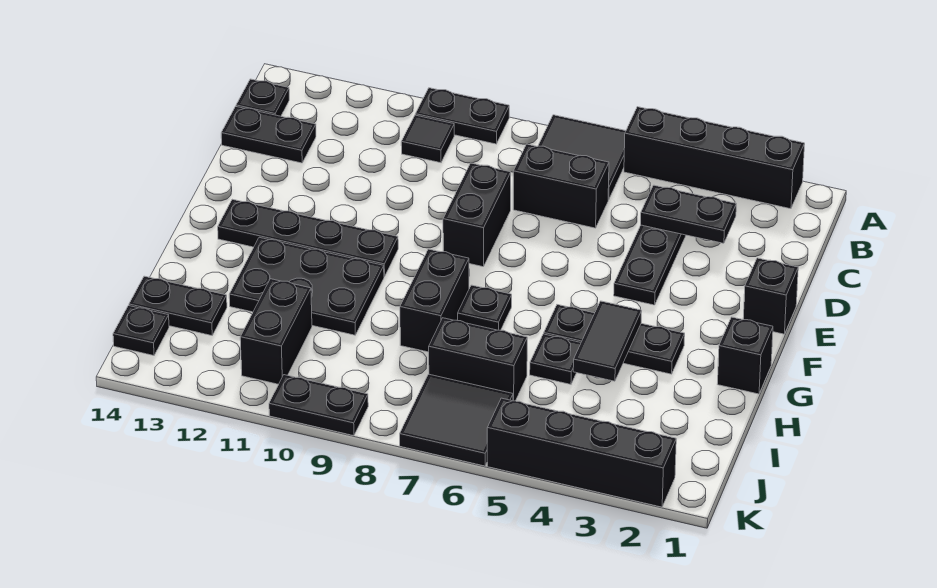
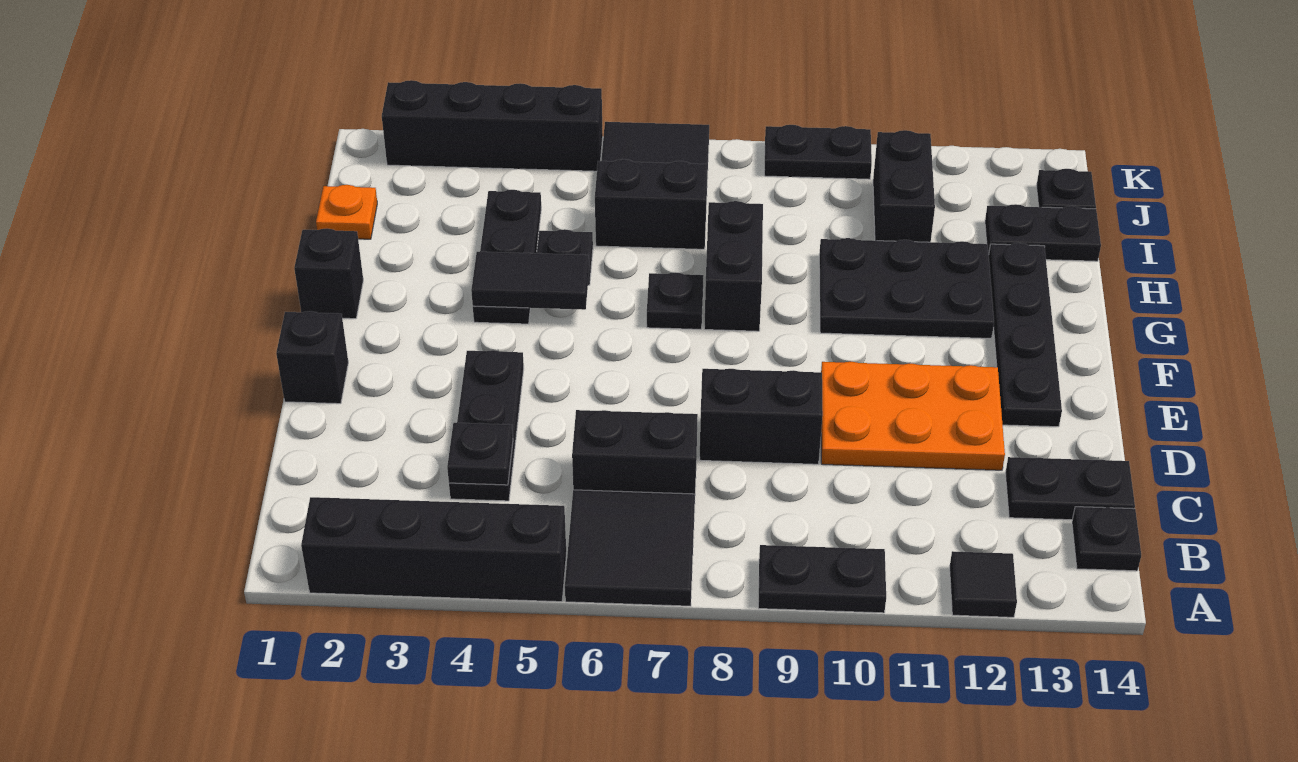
black 1x1 tile [401,115,454,163] -> black 1x1 tile moved to [950,551,1017,617]
black 1x2 plate [641,185,736,243] -> black 1x1 plate [447,423,513,485]
black 1x2 brick [443,163,511,267] -> black 1x2 brick turned to [699,369,823,464]
none -> orange 2x3 plate [821,362,1005,470]
black 1x4 plate [218,199,398,277] -> black 1x4 plate turned to [989,243,1062,427]
black 1x3 plate [544,305,685,374] -> black 1x3 plate turned to [473,190,541,324]
black 1x2 tile [573,301,642,381] -> black 1x2 tile turned to [471,252,589,310]
none -> orange 1x1 plate [316,185,377,239]

